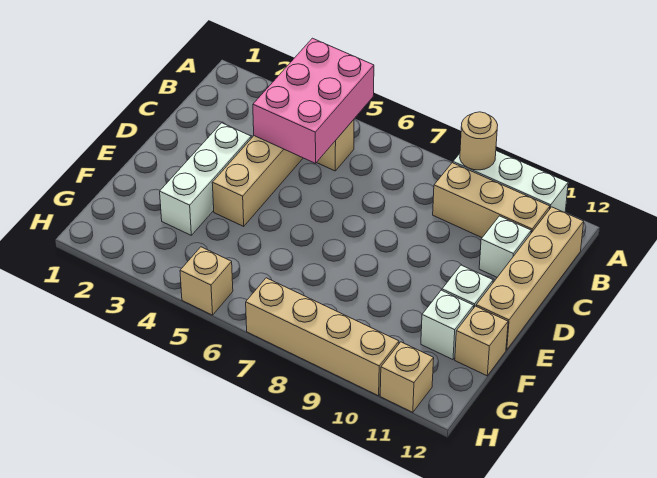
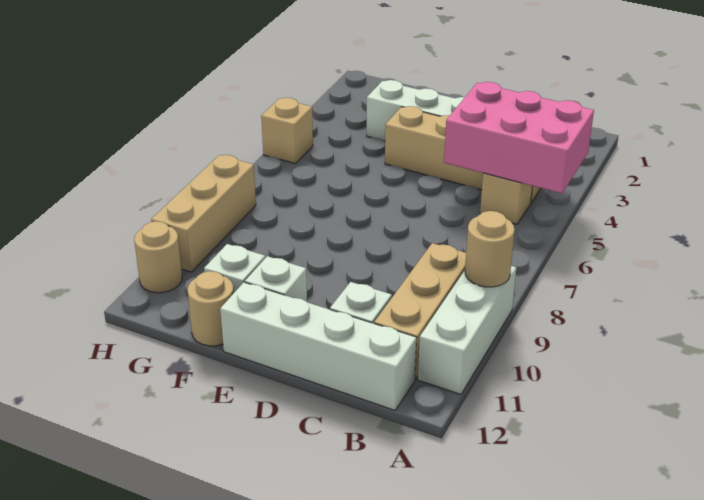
tan 1x4 brick [476,207,584,350] -> white 1x4 brick [220,282,417,410]
tan 1x1 brick [455,306,508,376] -> tan 1x1 round brick [187,271,234,346]
tan 1x4 brick [246,278,399,396] -> tan 1x3 brick [151,155,256,272]
tan 1x1 brick [380,342,434,412] -> tan 1x1 round brick [134,221,182,293]

